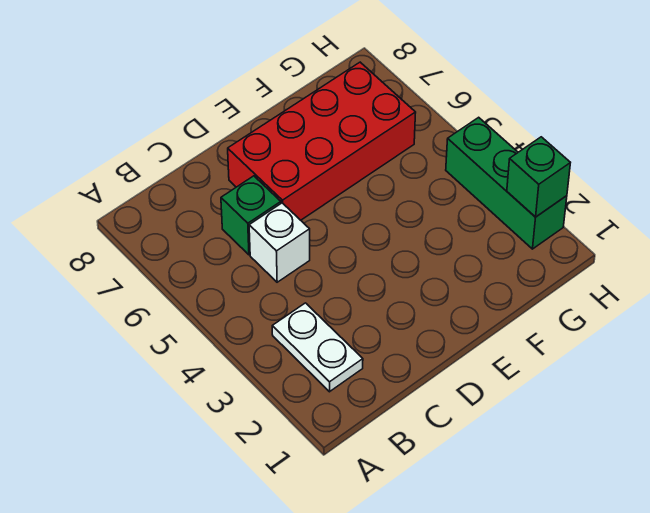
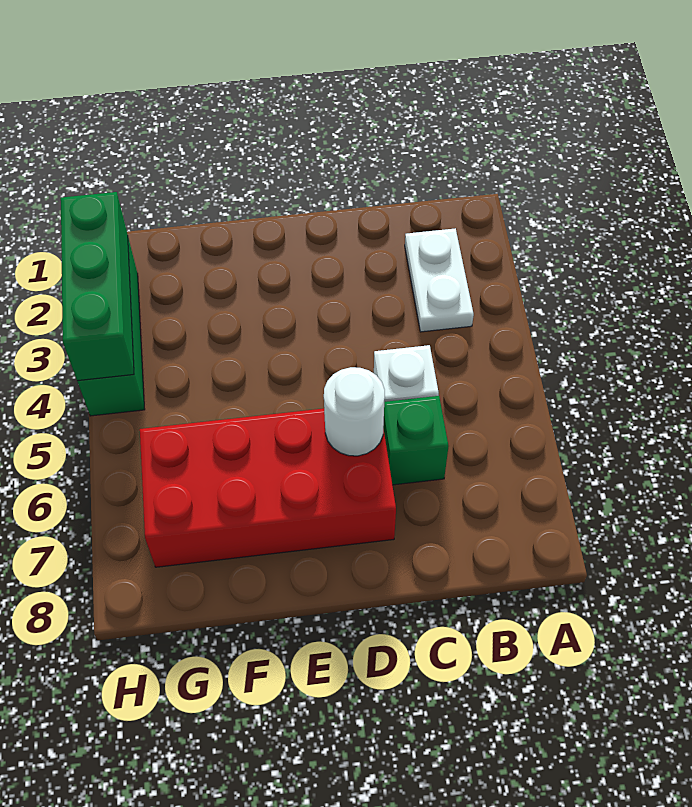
none -> white 1x1 round brick [324,367,385,456]
green 1x1 brick [507,137,570,217] -> green 1x3 brick [61,192,134,381]

